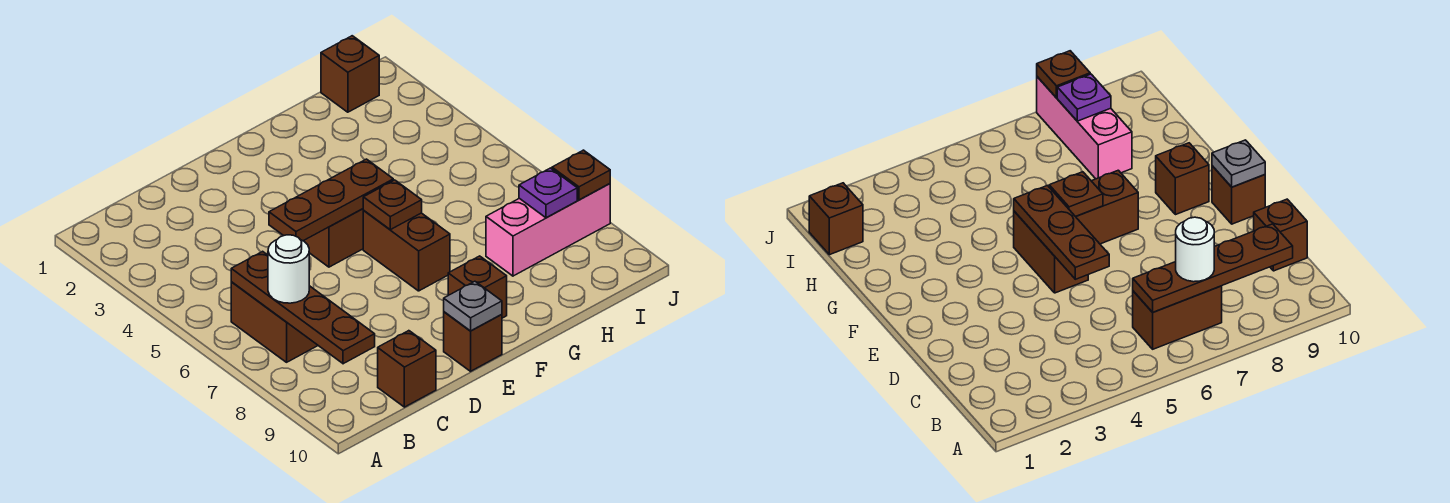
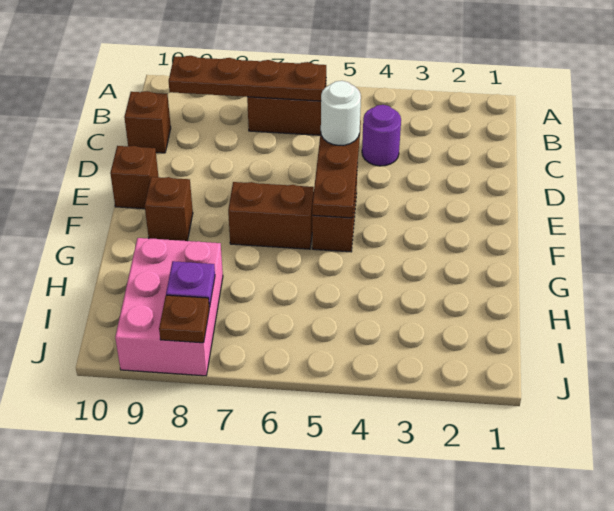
white 1x1 round brick [268,235,309,303] -> white 1x1 round brick moved to [321,81,361,145]
none -> purple 1x1 round brick [362,105,401,166]
grey 1x1 plate [444,281,502,331] -> none
brown 1x1 plate [363,180,422,230] -> none
pink 1x3 brick [486,184,610,276] -> pink 2x3 brick [115,238,223,376]
brown 1x1 brick [321,36,379,112] -> none

